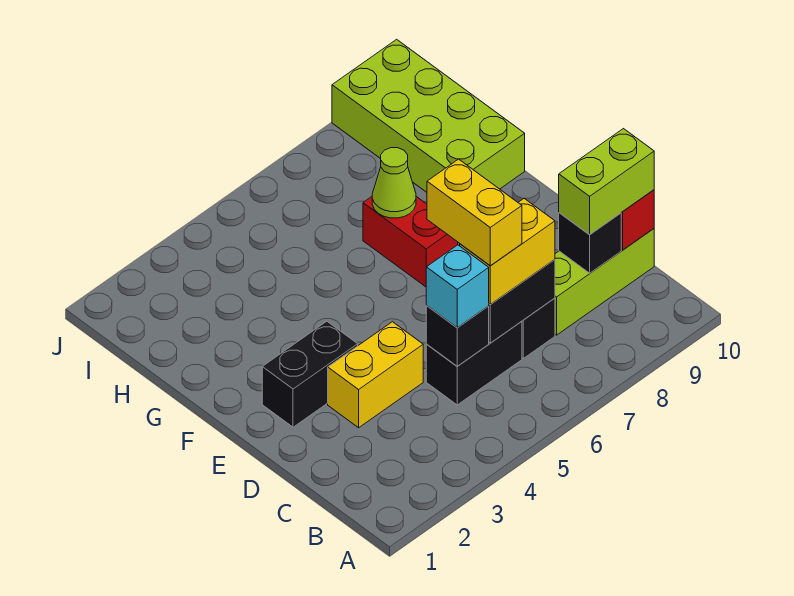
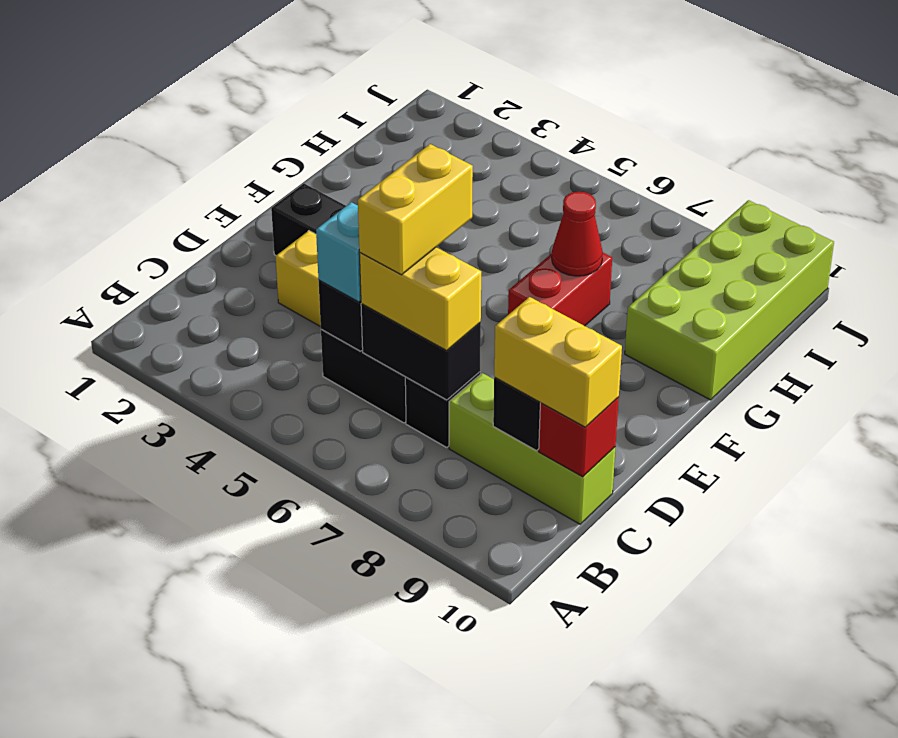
lime 1x2 brick [559,129,654,235] -> yellow 1x2 brick [494,297,622,427]
lime 1x1 cone [372,148,416,218] -> red 1x1 cone [552,192,603,276]

